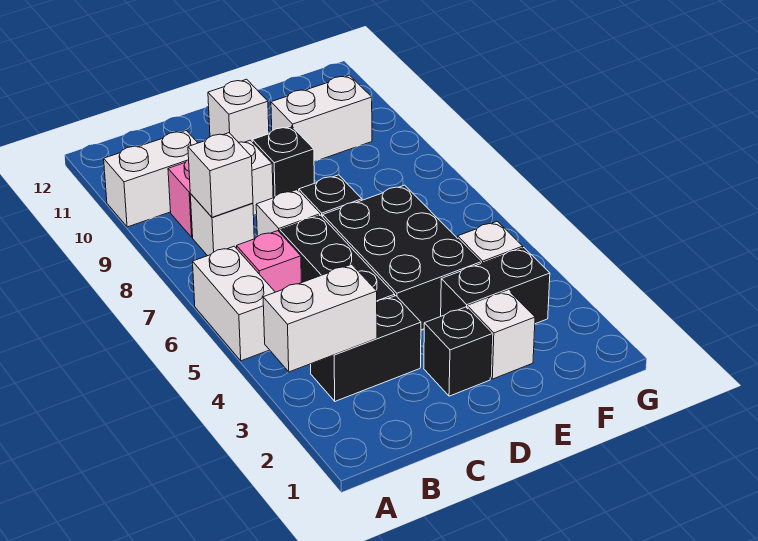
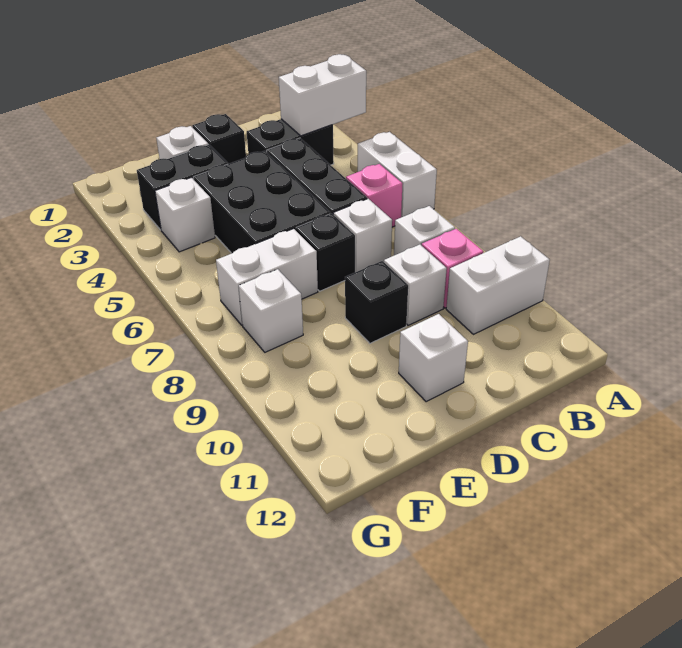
white 1x1 brick [188,133,253,217] -> white 1x1 brick moved to [239,269,303,352]
white 1x2 brick [271,75,372,162] -> white 1x2 brick moved to [216,229,318,325]

